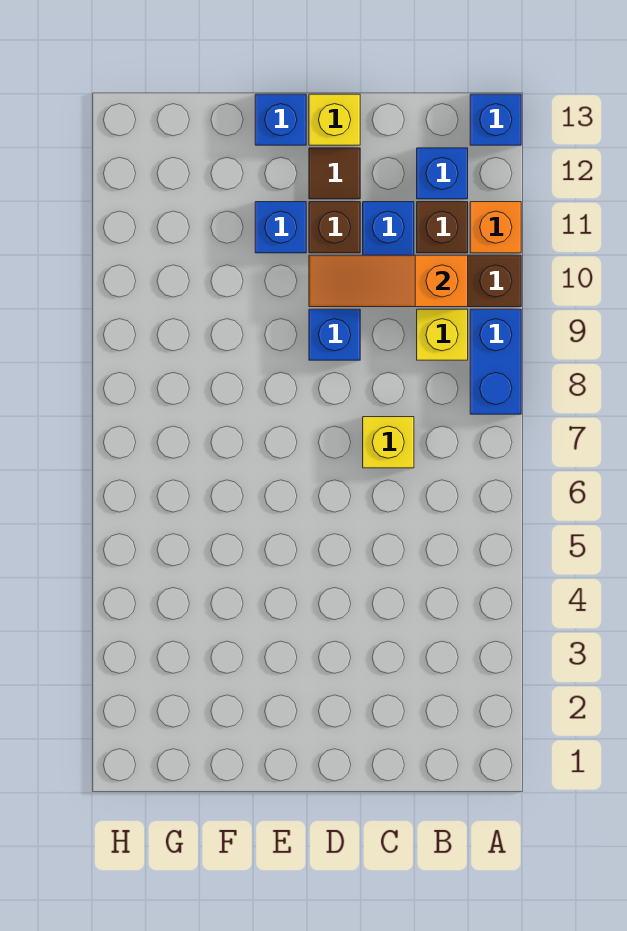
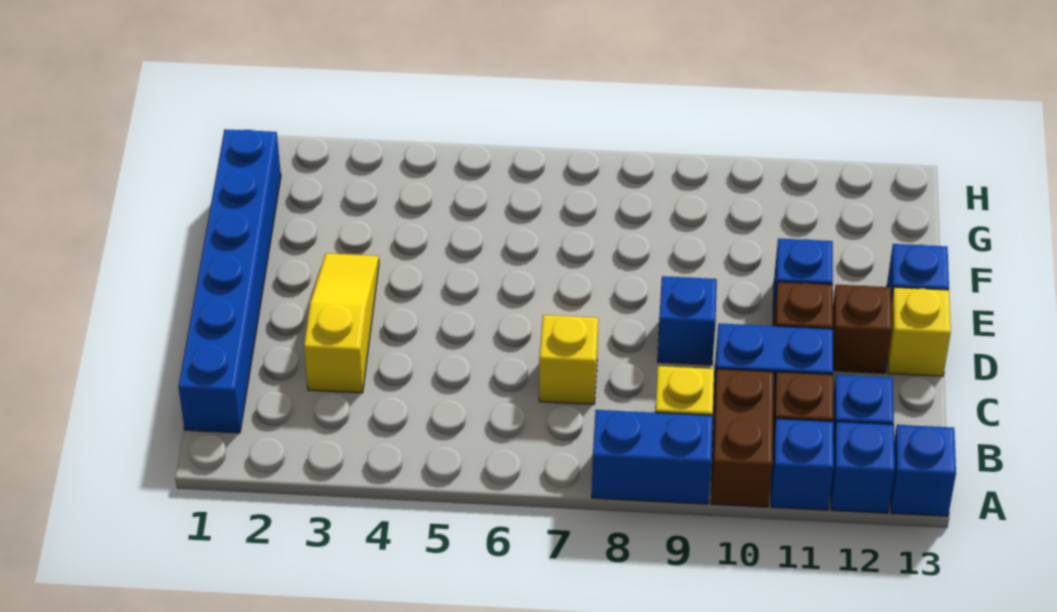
orange 1x1 brick [470,202,521,253] -> blue 1x1 brick [771,419,834,510]
none -> blue 1x1 brick [831,422,895,513]
none -> blue 1x6 brick [179,129,281,433]
orange 1x3 slope [309,255,468,307] -> none
none -> yellow 1x3 slope [304,253,379,393]
brown 1x1 tile [309,148,360,199] -> brown 1x1 brick [833,285,892,373]

